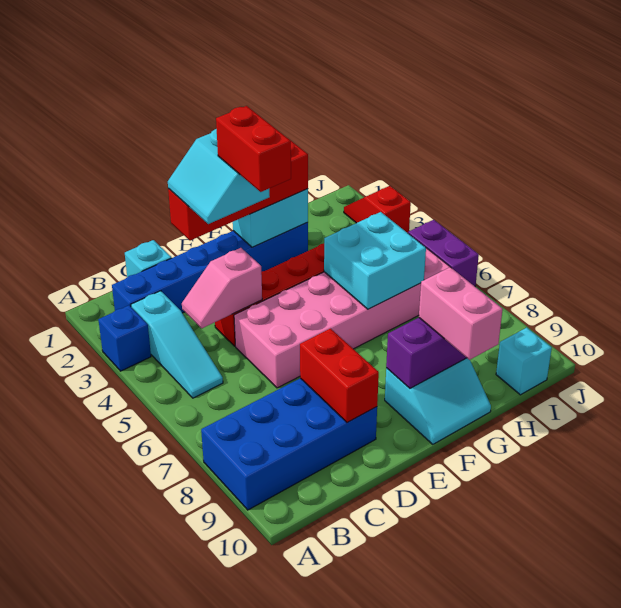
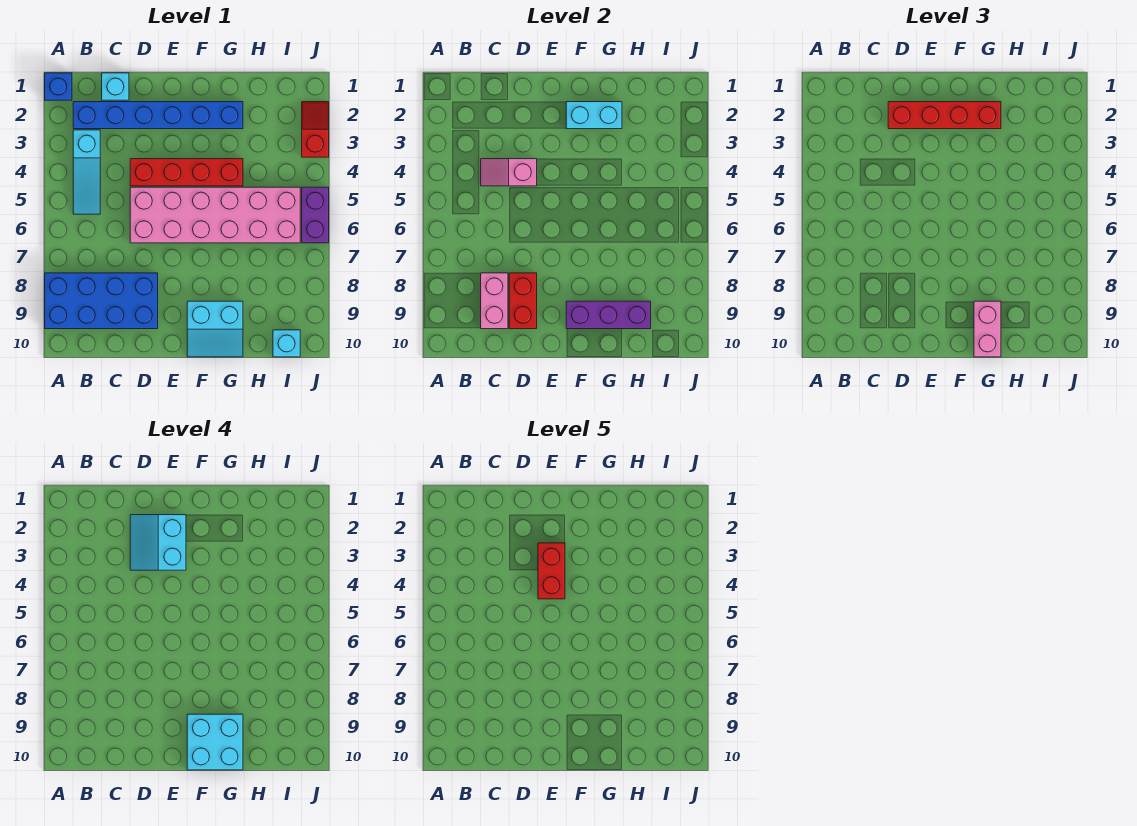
blue 1x1 brick [98,305,151,371] -> blue 1x1 brick moved to [45,73,72,100]
none -> pink 1x2 brick [481,273,508,329]
cyan 2x2 brick [324,212,426,309] -> cyan 2x2 brick moved to [187,714,243,770]

